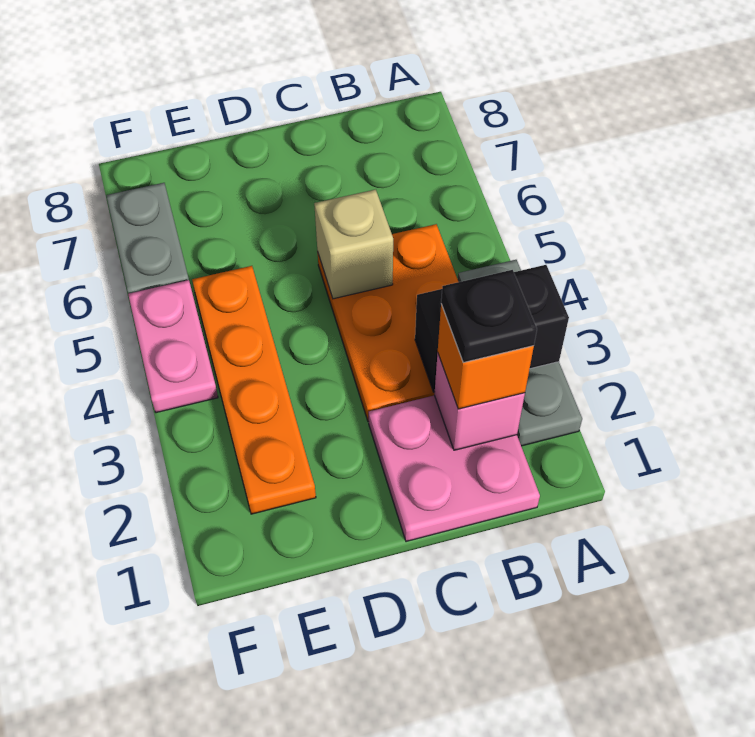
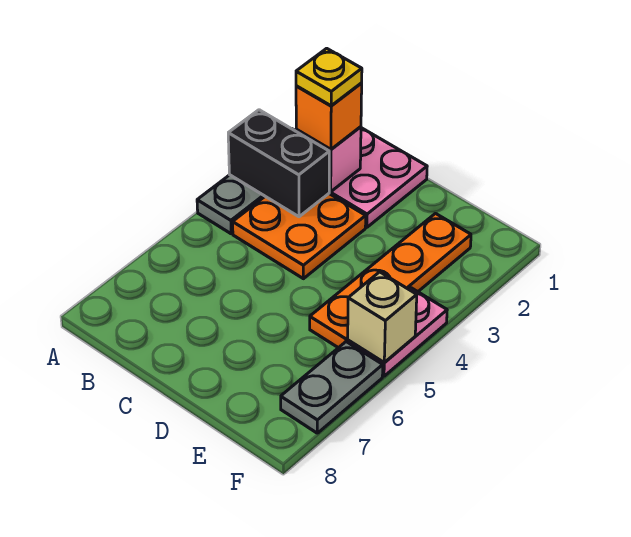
black 1x1 plate [441,270,537,362] -> yellow 1x1 plate [296,48,362,106]
orange 2x3 plate [317,224,458,422] -> orange 2x2 plate [233,194,366,279]
tan 1x1 brick [314,190,393,299] -> tan 1x1 brick moved to [348,272,417,363]

